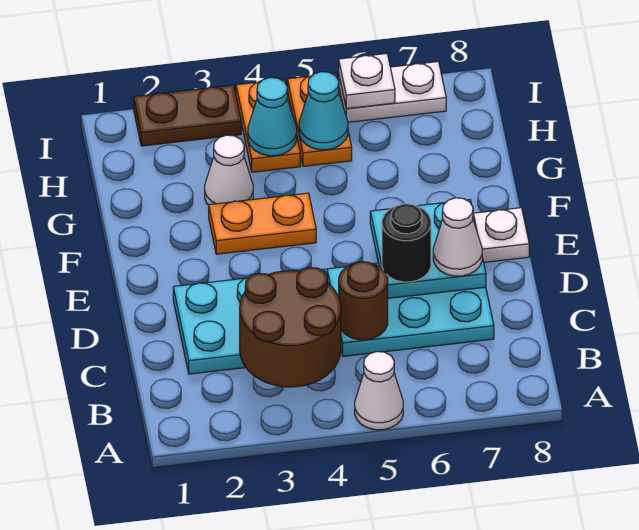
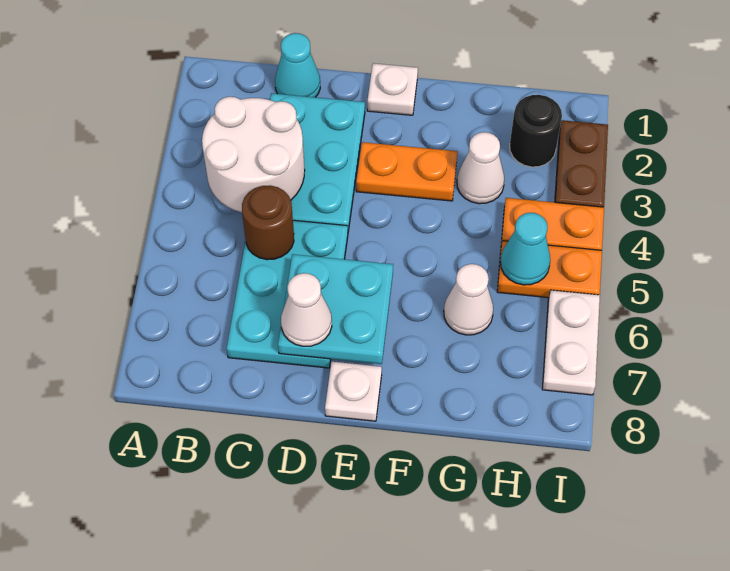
white 1x1 cone [355,352,403,430] -> white 1x1 cone moved to [444,264,493,335]
brown 2x2 round brick [240,267,341,387] -> white 2x2 round brick [202,97,305,212]
black 1x1 round brick [382,204,431,282] -> black 1x1 round brick moved to [510,95,562,167]
orange 1x2 plate [209,193,316,254] -> orange 1x2 plate turned to [356,142,457,201]
cyan 1x1 cone [248,77,297,156] -> cyan 1x1 cone moved to [275,33,320,97]
white 1x1 plate [339,54,395,109] -> white 1x1 plate moved to [367,63,418,115]

